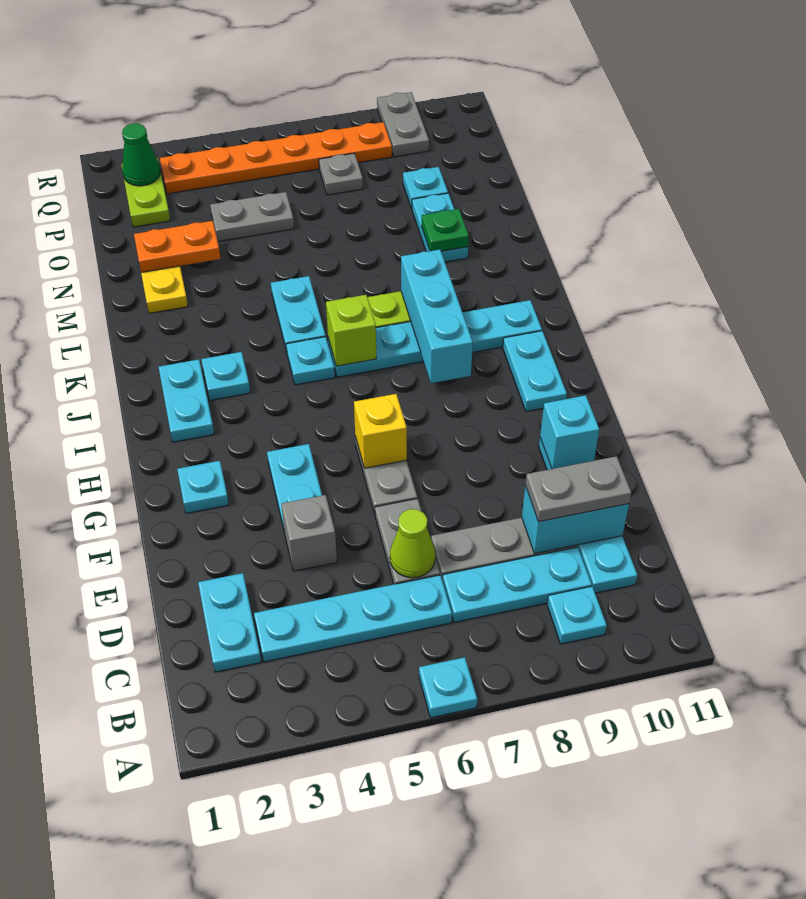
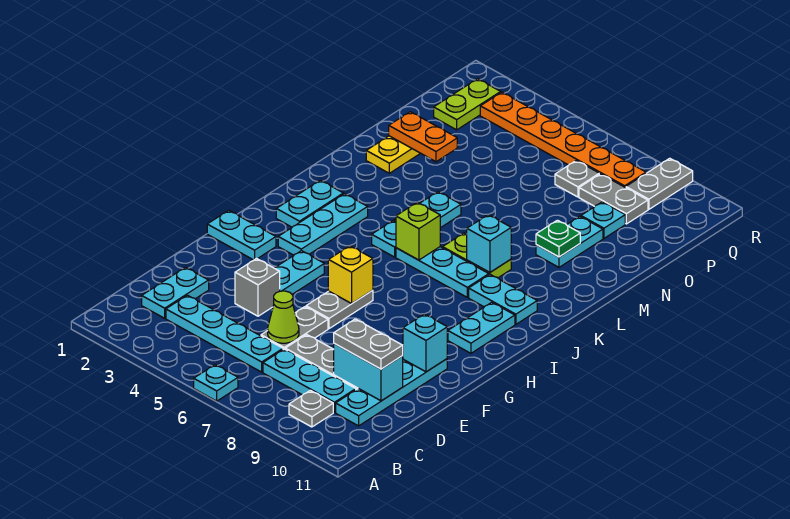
cyan 1x1 plate [547,587,607,644] -> grey 1x1 plate [289,390,333,427]
cyan 1x1 plate [177,461,229,513] -> cyan 1x2 plate [207,210,276,260]
cyan 1x3 brick [401,250,473,383] -> cyan 1x1 brick [467,215,511,273]
cyan 1x1 plate [201,352,250,400] -> cyan 1x3 plate [278,194,368,255]
grey 1x2 plate [210,192,294,242] -> grey 1x2 plate moved to [579,174,648,224]
green 1x1 cone [122,123,160,186] -> none

